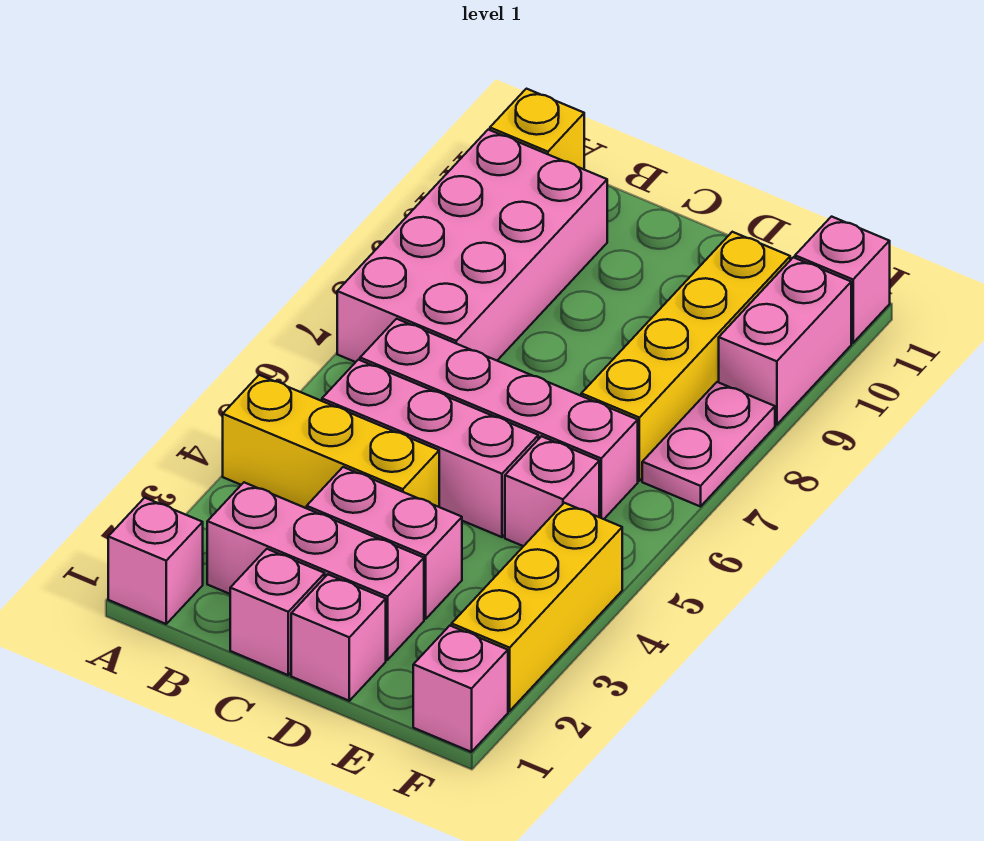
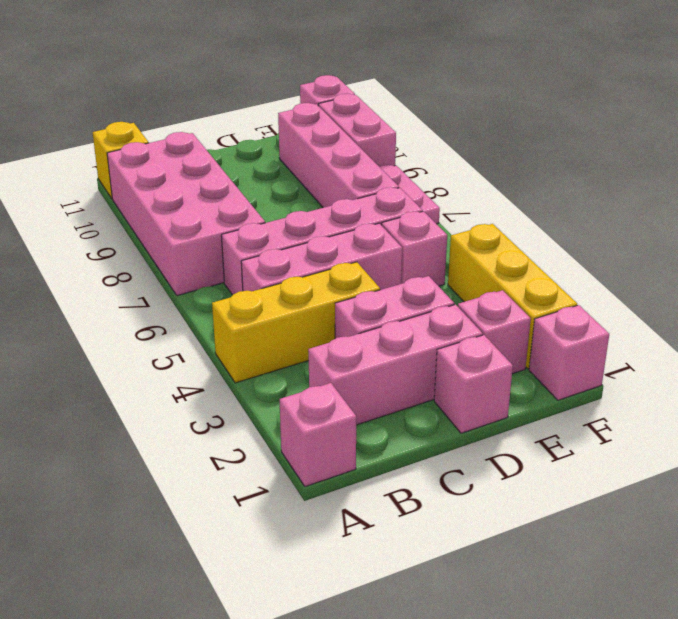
pink 1x1 brick [230,549,325,675] -> pink 1x1 brick moved to [458,290,531,374]
yellow 1x4 brick [581,232,790,481] -> pink 1x4 brick [278,103,399,208]

